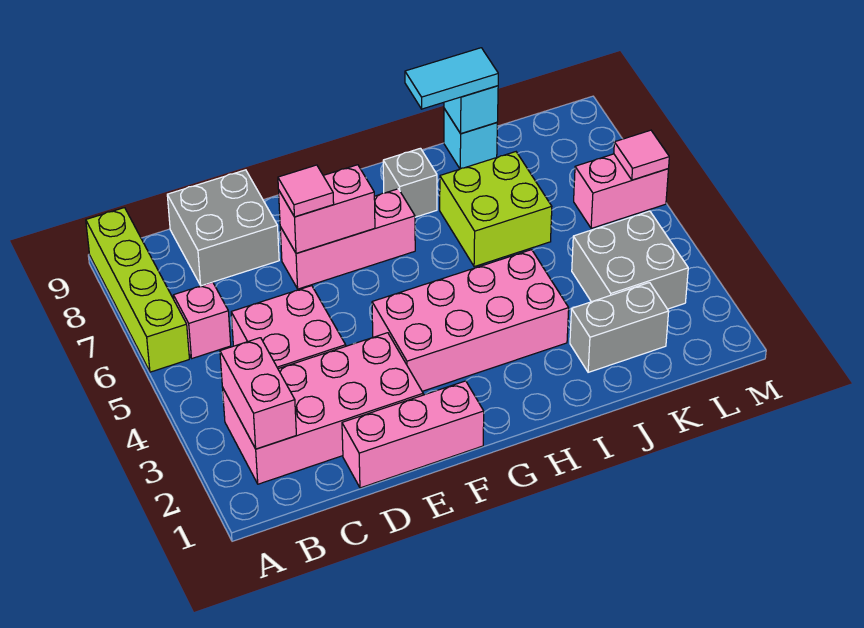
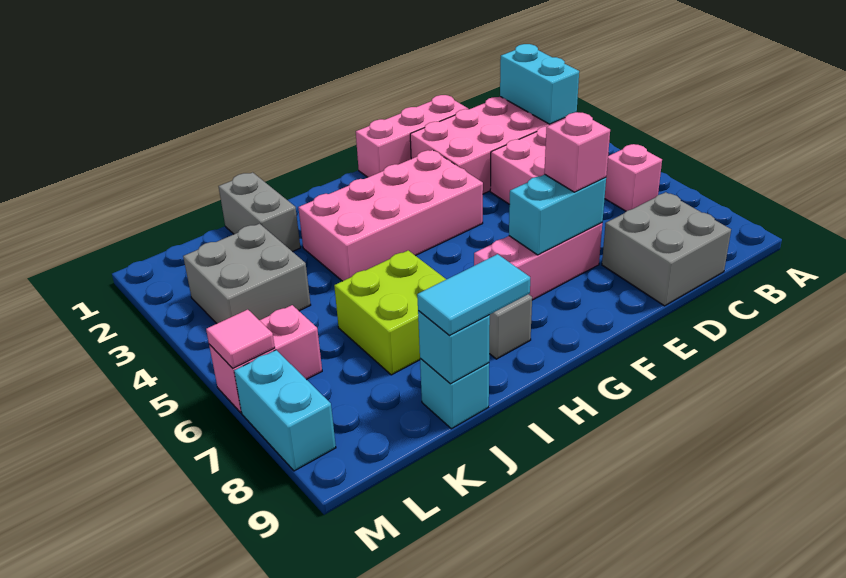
lime 1x4 brick [86,208,189,372] -> none
pink 1x2 brick [220,338,296,449] -> cyan 1x2 brick [500,44,579,124]
pink 1x2 brick [279,165,375,253] -> cyan 1x2 brick [509,174,606,255]
pink 1x1 tile [278,165,334,217] -> pink 1x1 brick [544,112,610,192]
grey 1x2 brick [570,283,669,372] -> grey 1x2 brick turned to [219,172,300,252]
none -> cyan 1x2 brick [234,350,336,471]

